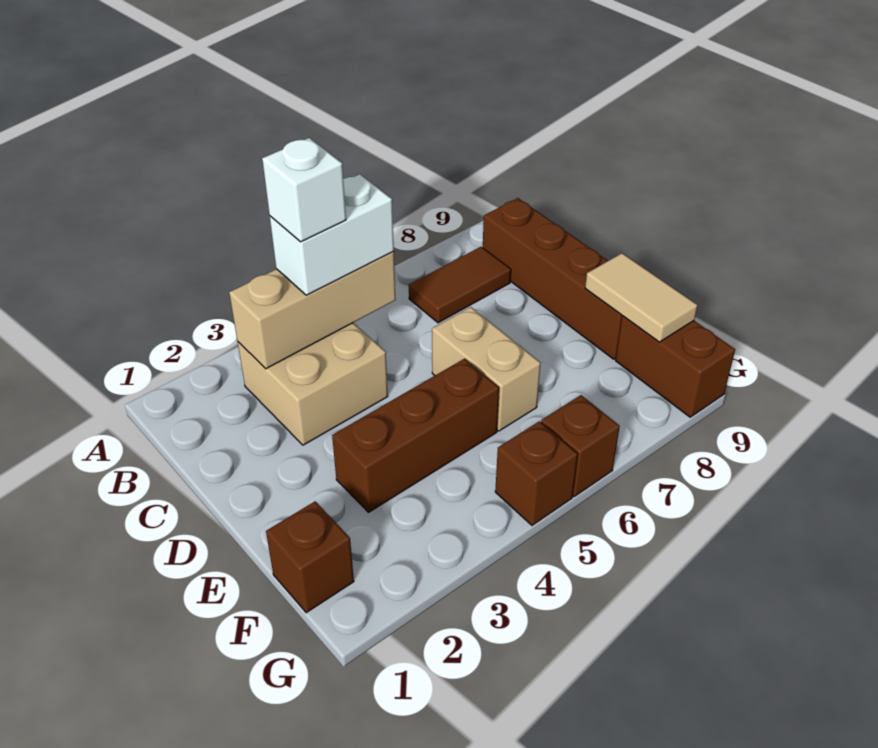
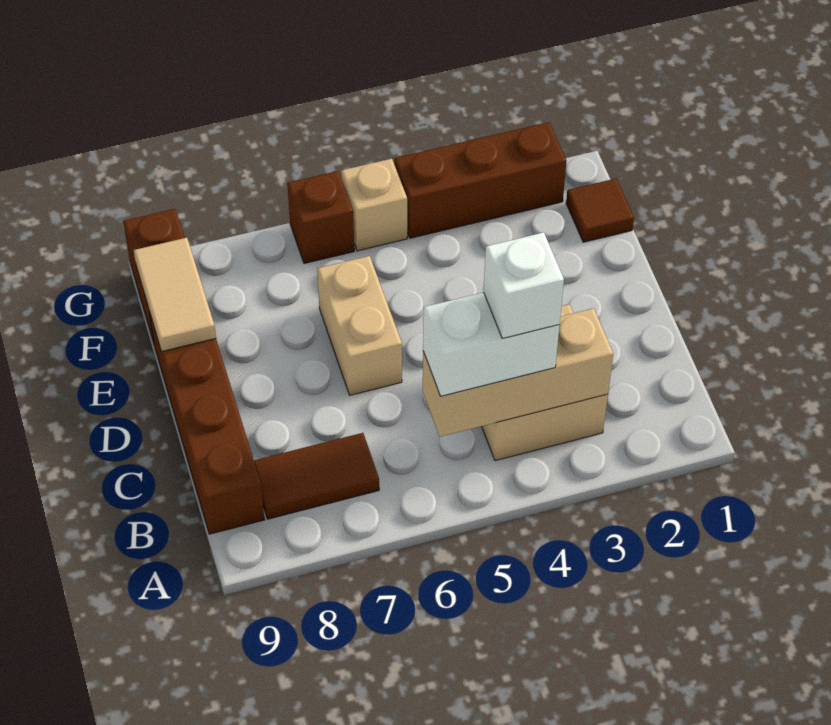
brown 1x3 brick [332,359,499,512] -> brown 1x3 brick moved to [395,122,566,238]
brown 1x1 brick [266,501,354,613] -> brown 1x1 tile [566,179,634,242]
brown 1x1 brick [495,421,578,525] -> tan 1x1 brick [341,159,407,251]

